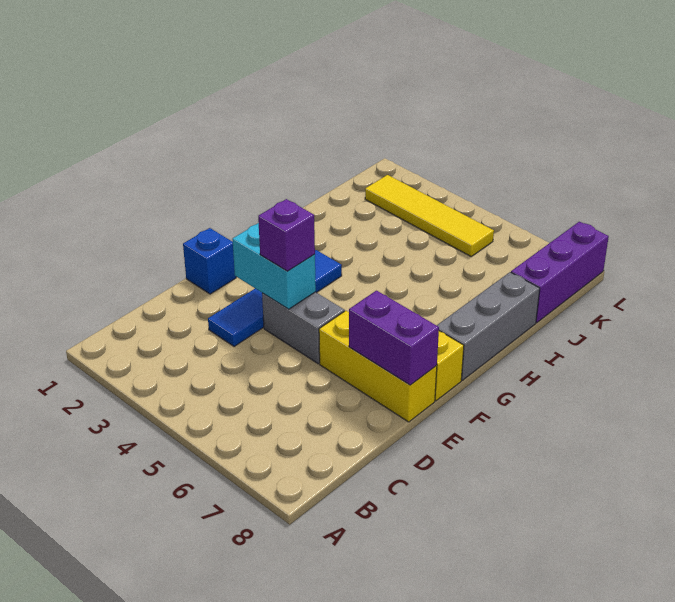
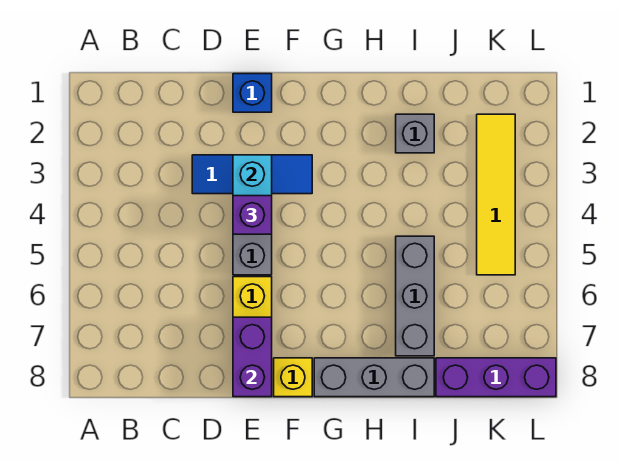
blue 1x4 tile [208,250,342,347] -> blue 1x3 tile [192,155,312,194]
none -> grey 1x1 brick [396,114,434,153]
none -> grey 1x3 brick [396,236,434,356]

